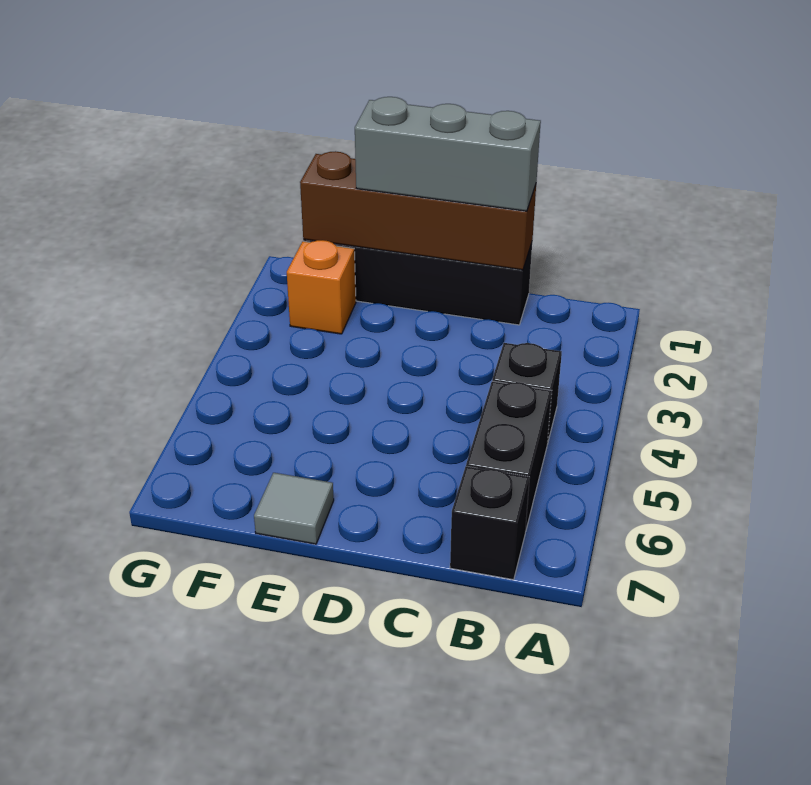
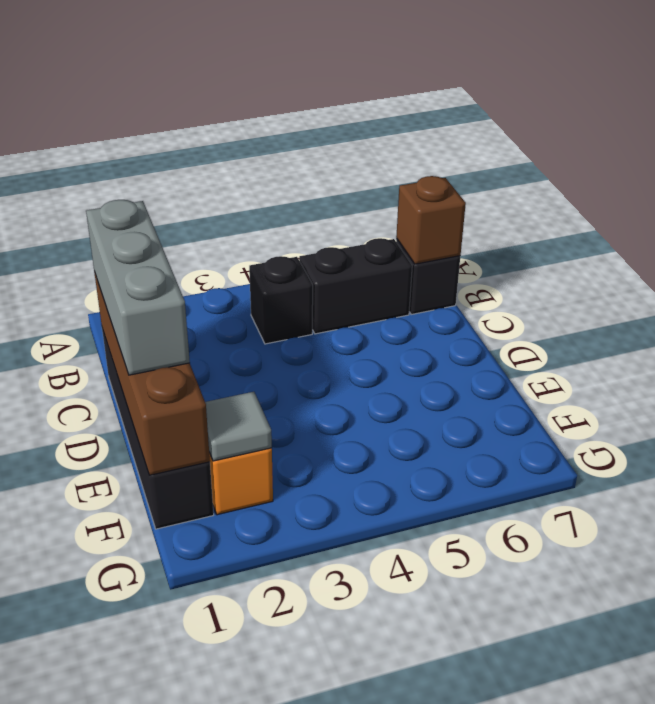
none -> brown 1x1 brick [396,176,466,264]
grey 1x1 tile [254,473,334,544] -> grey 1x1 tile moved to [205,392,272,461]

